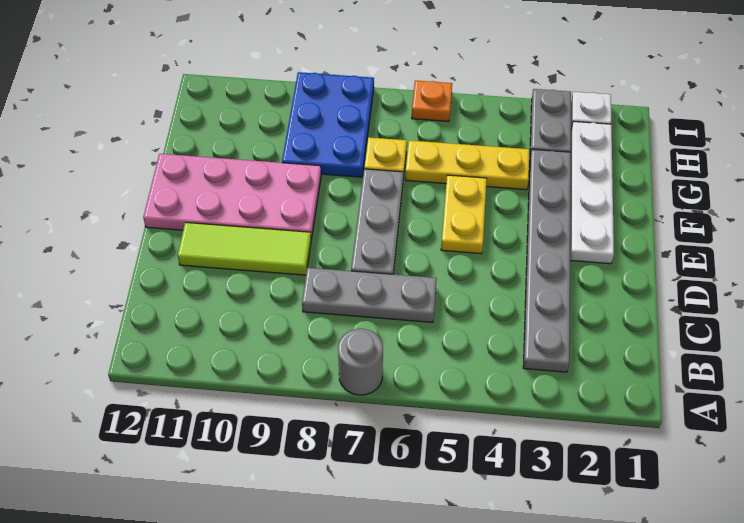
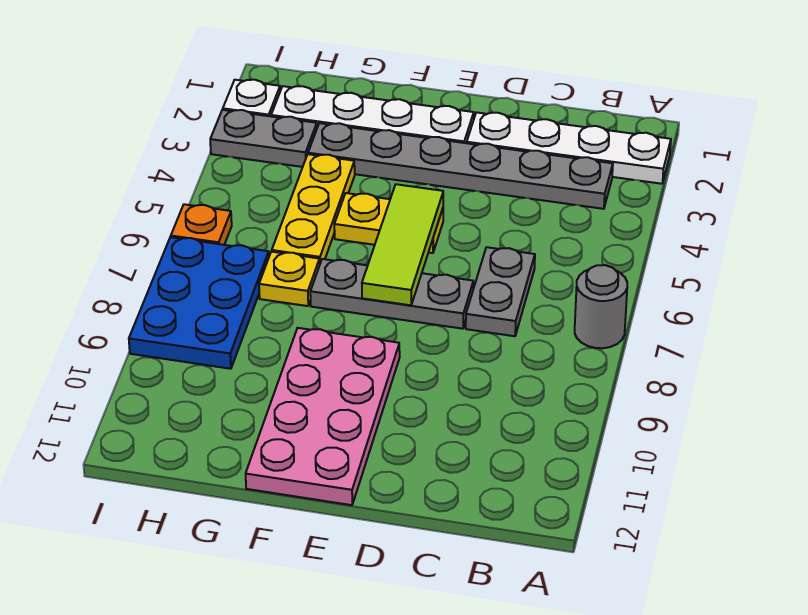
none -> white 1x4 plate [467,112,671,184]
grey 1x3 plate [302,268,437,322] -> grey 1x2 plate [466,247,535,336]
lime 1x3 tile [178,222,311,275] -> lime 1x3 tile moved to [362,184,443,305]
blue 2x3 plate [282,72,374,177] -> blue 2x3 plate turned to [129,237,269,369]

